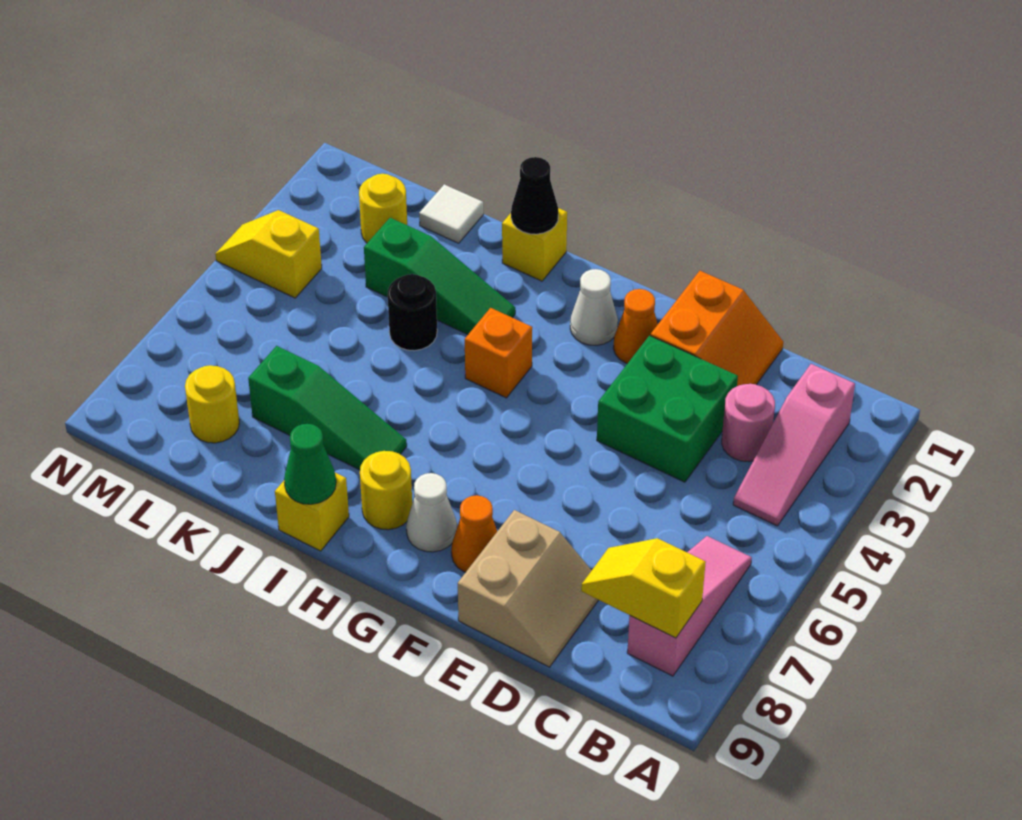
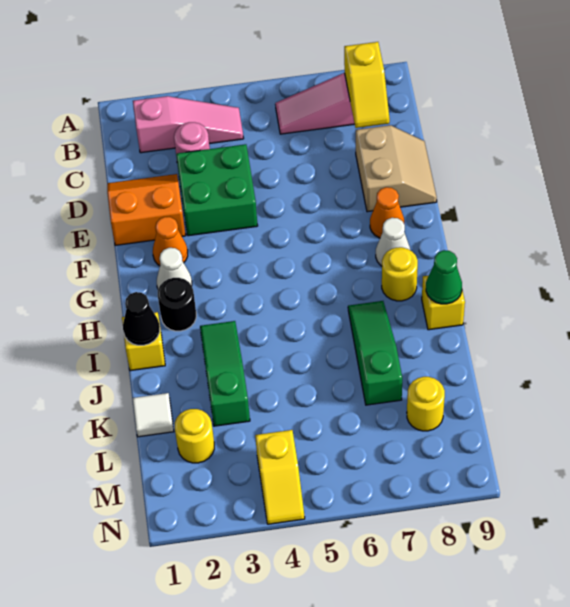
tan 2x2 slope [458,510,599,667] -> tan 2x2 slope turned to [356,125,437,212]
orange 1x1 brick [465,308,532,398] -> none
black 1x1 round brick [388,274,437,351] -> black 1x1 round brick moved to [158,278,196,331]

